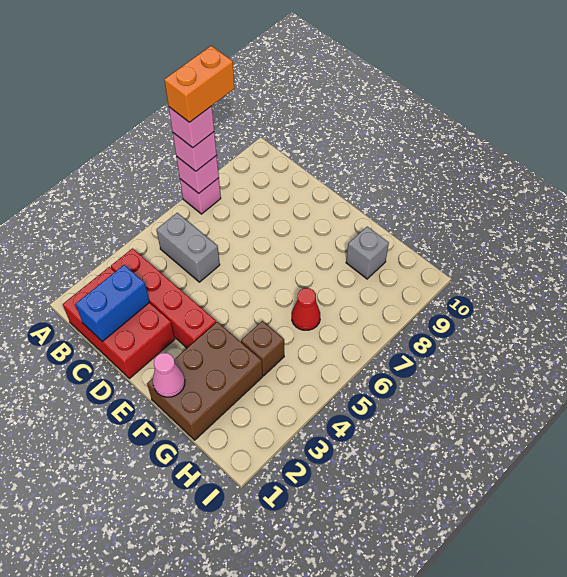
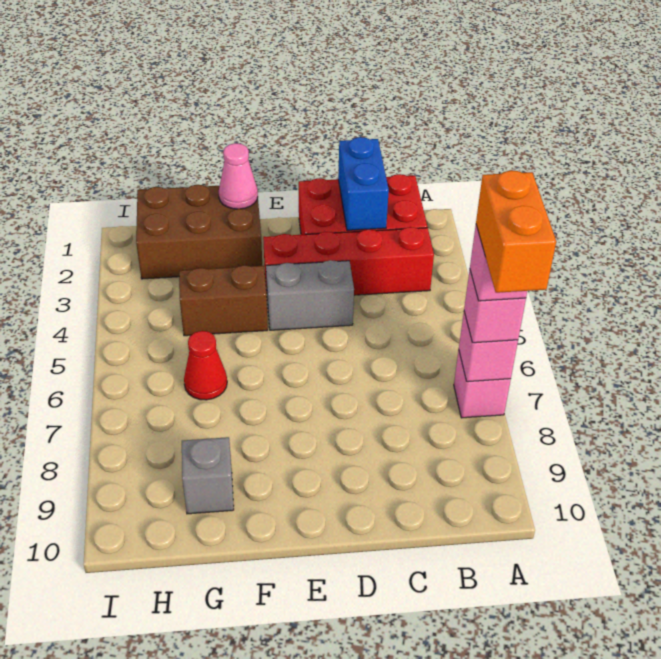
grey 1x2 brick [156,213,220,282] -> grey 1x2 brick moved to [266,260,354,330]
brown 2x3 brick [147,322,263,440] -> brown 2x3 brick turned to [136,184,262,279]
brown 1x1 brick [241,321,284,376] -> brown 1x2 brick [179,265,268,336]

